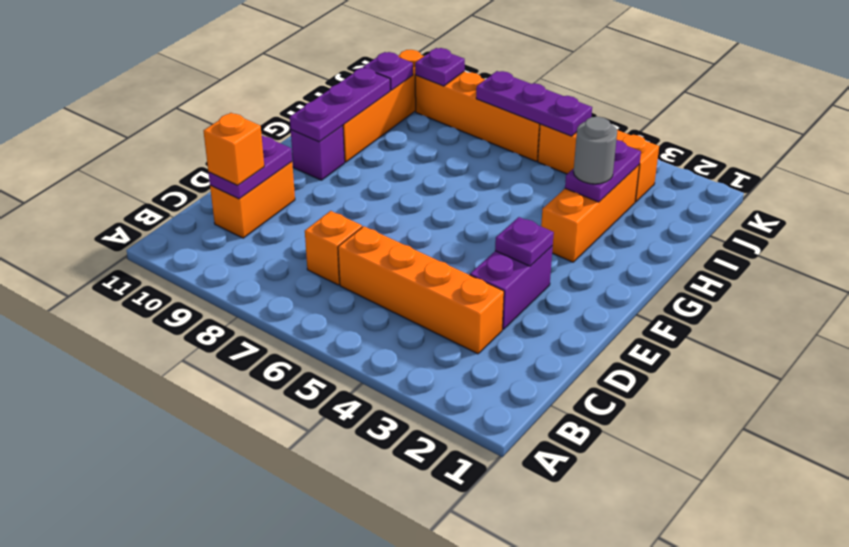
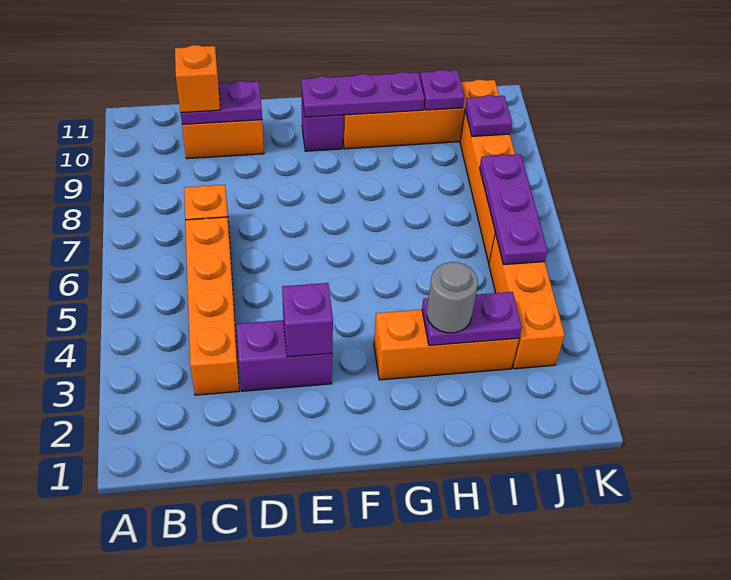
purple 1x1 plate [495,217,554,266] -> purple 1x1 brick [282,283,333,357]

